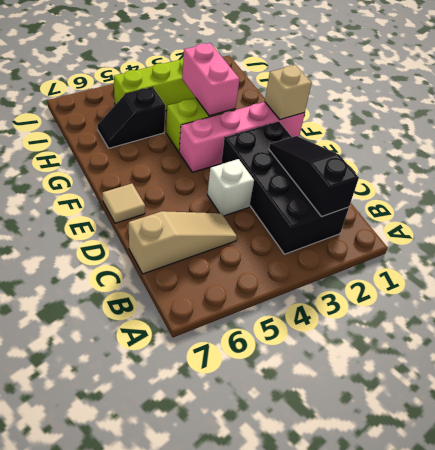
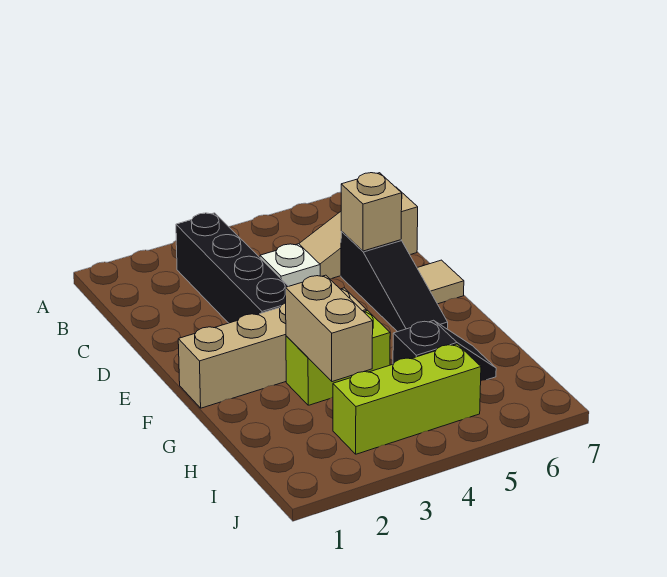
black 2x4 brick [221,121,349,254] -> black 1x4 brick [176,213,288,323]
black 1x3 slope [269,136,359,217] -> black 1x3 slope moved to [341,231,448,332]
pink 1x4 brick [179,102,305,172] -> tan 1x4 brick [178,288,366,408]
tan 1x1 brick [265,65,312,120] -> tan 1x1 brick moved to [341,173,402,251]
pink 1x2 brick [182,43,239,116] -> tan 1x2 brick [286,275,373,382]

